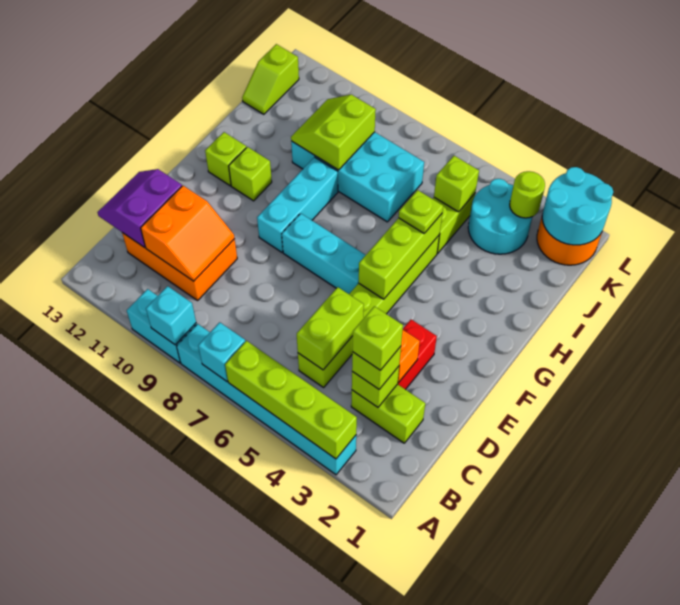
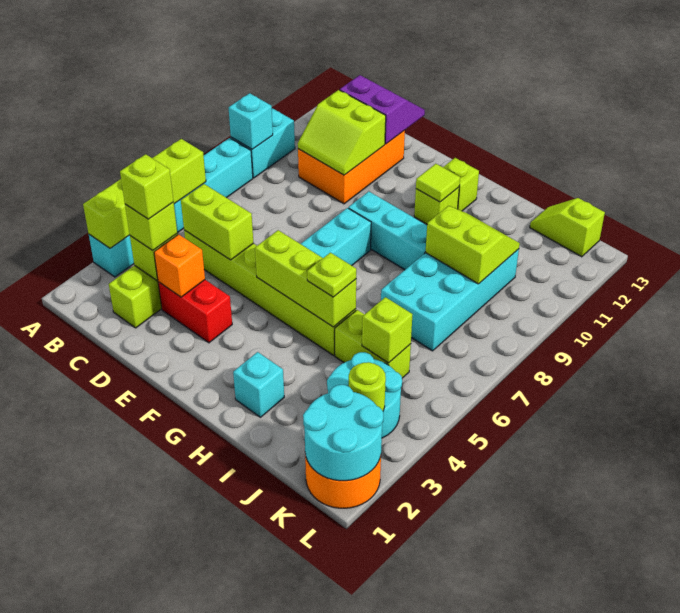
cyan 1x1 brick [198,322,245,381] -> cyan 1x1 brick moved to [233,352,284,417]
orange 2x2 slope [141,186,235,281] -> lime 2x2 slope [298,90,386,175]
none -> lime 1x1 tile [416,164,460,202]

